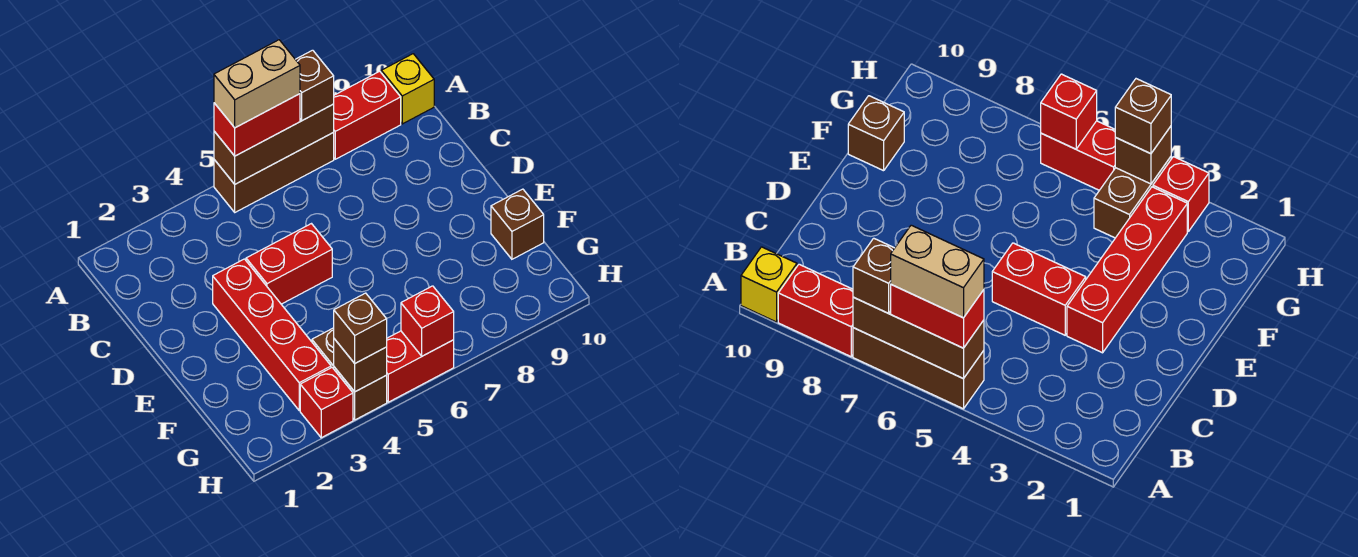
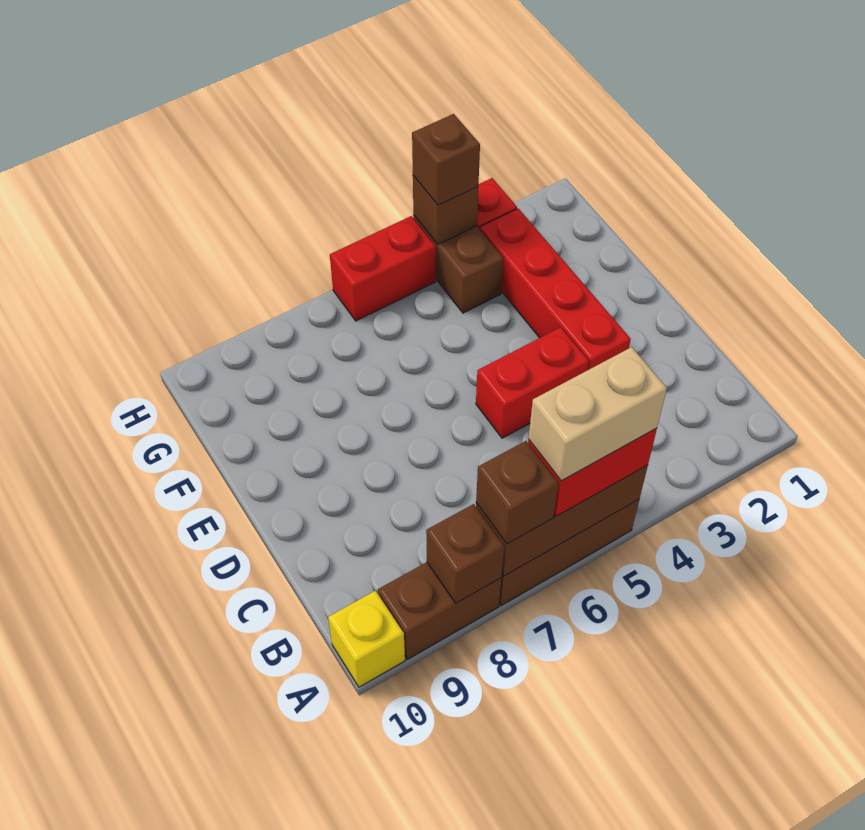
red 1x2 brick [333,71,401,159] -> brown 1x2 brick [378,562,501,659]
brown 1x1 brick [491,189,544,259] -> brown 1x1 brick moved to [426,504,504,603]
red 1x1 brick [401,286,454,356] -> none

